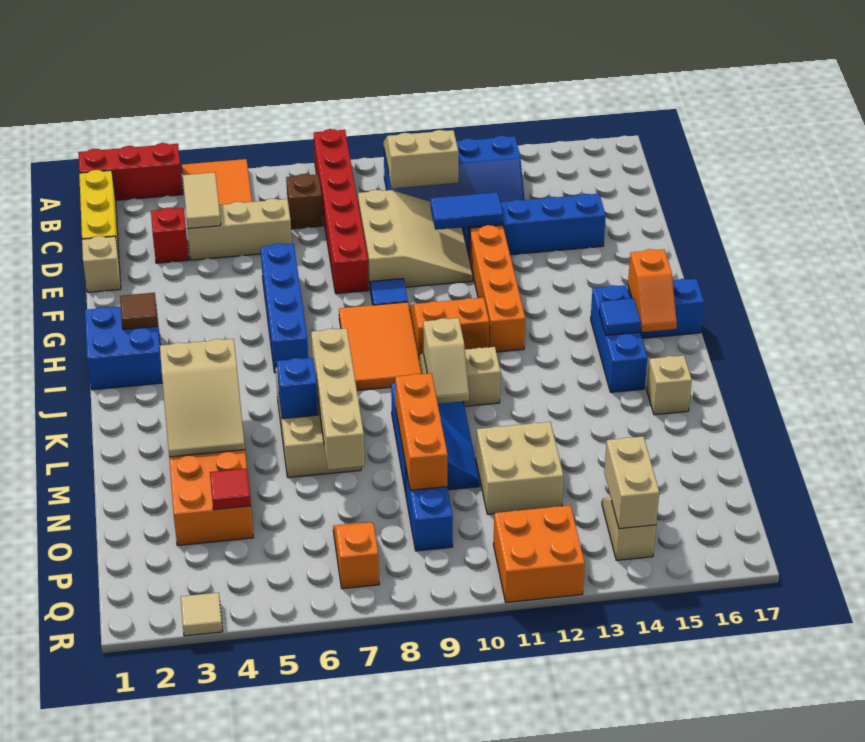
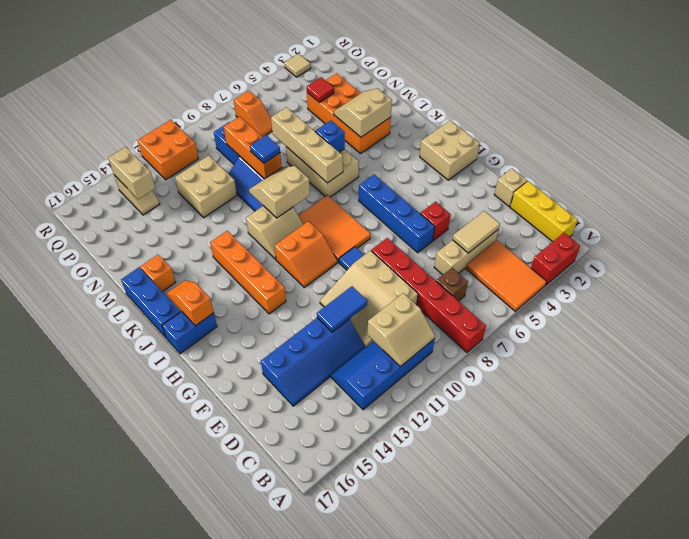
red 1x3 brick [78,143,183,200] -> red 1x2 brick [531,233,580,285]
tan 1x2 tile [183,172,221,229] -> tan 1x2 tile turned to [453,211,500,253]
red 1x1 brick [151,208,189,263] -> red 1x1 brick moved to [420,202,451,240]
orange 1x4 brick [470,225,525,352] -> orange 1x4 brick moved to [210,231,286,314]
blue 2x2 brick [85,307,163,390] -> tan 2x2 brick [420,120,480,180]
brown 1x1 tile [120,293,158,329] -> none
blue 1x3 brick [591,285,647,392] -> blue 1x3 brick moved to [121,267,180,338]
blue 1x1 tile [599,298,641,335] -> blue 1x1 tile moved to [250,135,280,163]
tan 2x3 slope [160,339,245,457] -> tan 2x2 slope [334,88,392,137]
tan 1x2 slope [423,318,469,404] -> tan 2x2 slope [249,166,310,218]
tan 1x1 brick [647,356,692,415] -> orange 1x1 brick [140,254,176,292]

